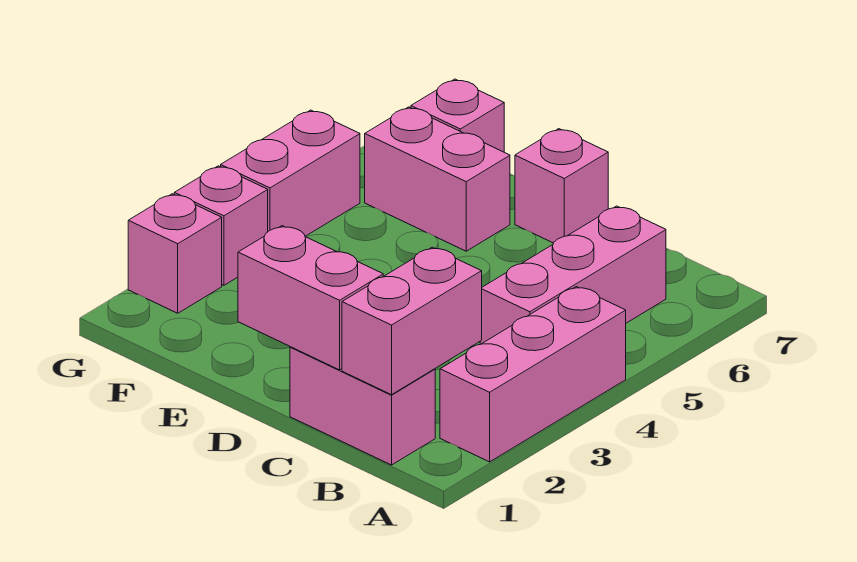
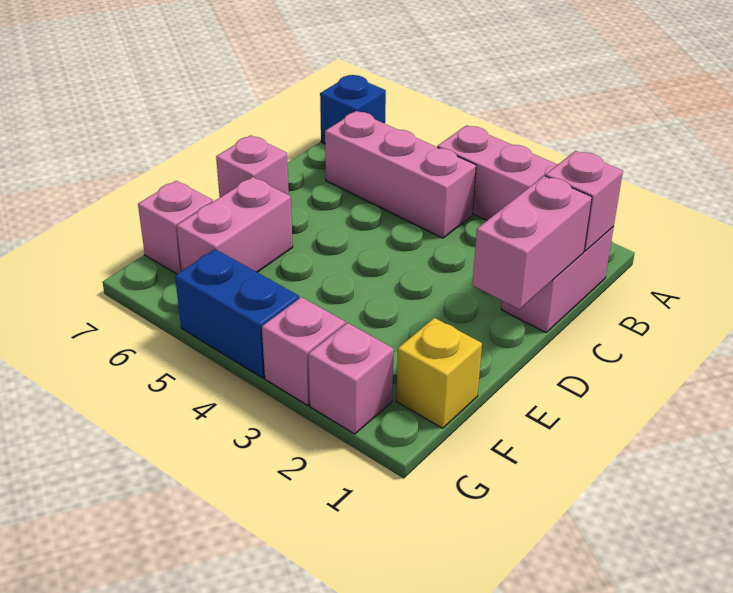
none -> blue 1x1 brick [320,75,386,144]
pink 1x2 brick [342,247,482,395] -> pink 1x1 brick [545,151,623,251]
none -> yellow 1x1 brick [396,318,482,428]
pink 1x2 brick [221,110,360,236] -> blue 1x2 brick [175,249,299,378]

